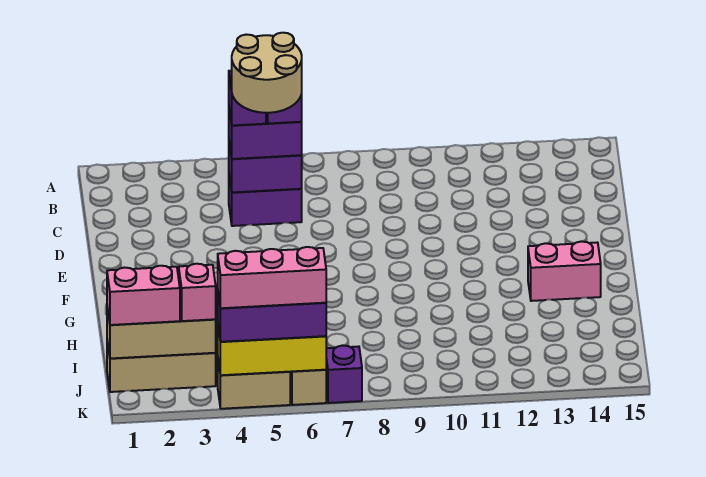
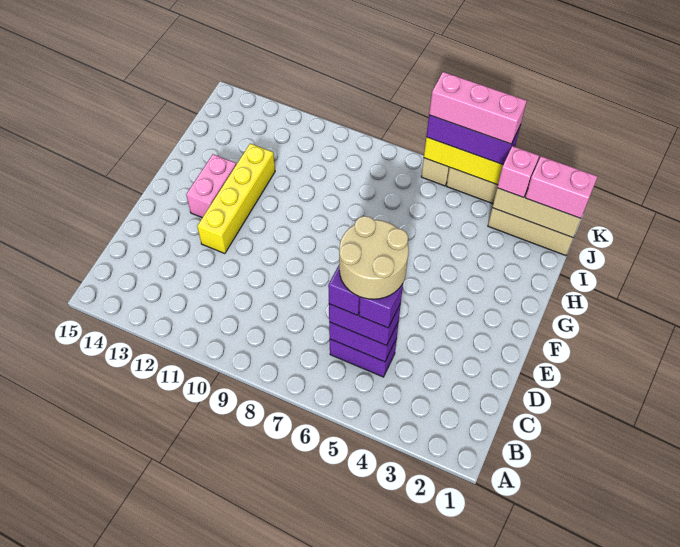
none -> yellow 1x4 brick [197,143,275,254]
pink 1x2 brick [528,241,601,301] -> pink 1x2 brick turned to [186,154,236,218]
purple 1x1 brick [326,345,362,403] -> none

